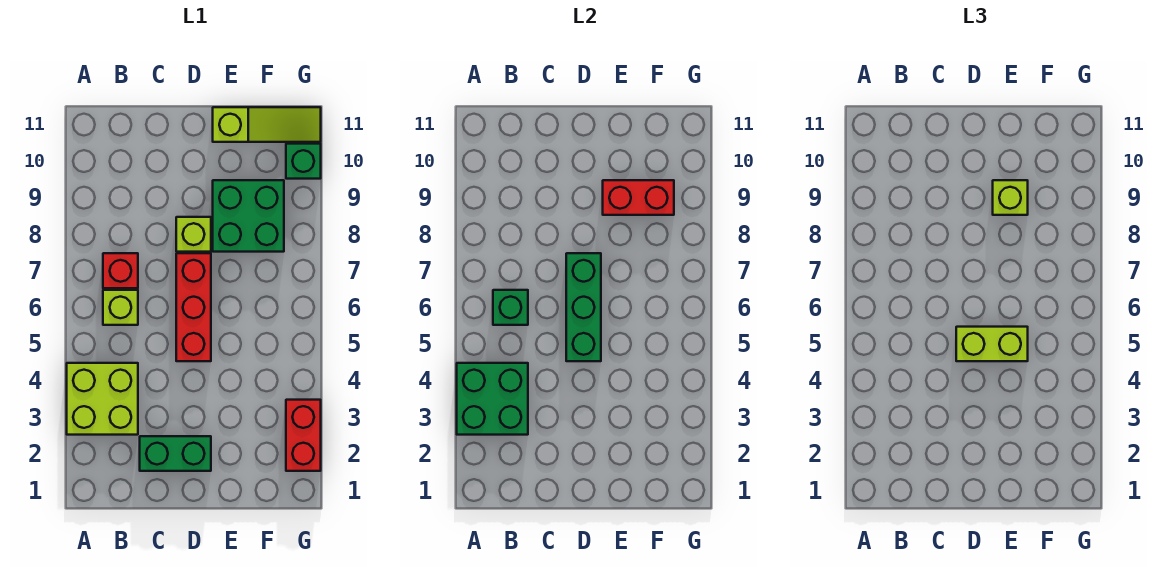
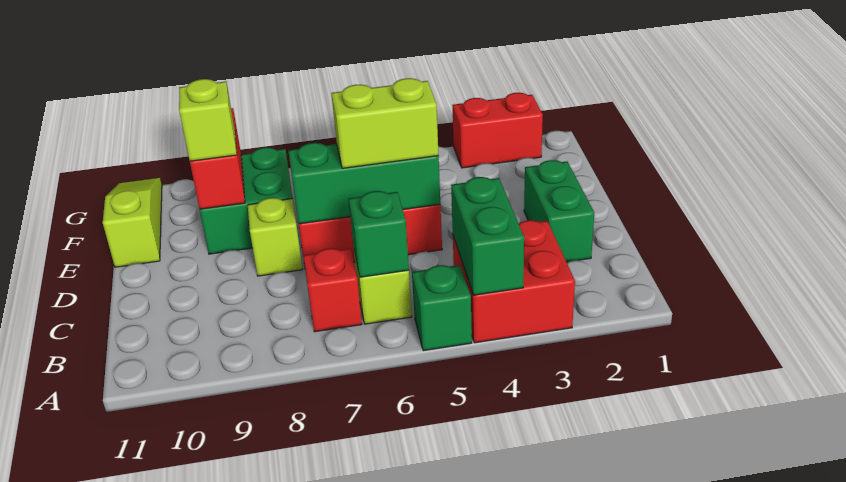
lime 2x2 brick [67,363,138,435] -> red 2x2 brick [453,220,575,343]
green 2x2 brick [457,363,528,435] -> green 1x2 brick [451,177,524,295]
lime 1x2 brick [956,327,1028,361] -> lime 1x2 brick turned to [331,78,439,168]
green 1x1 brick [286,144,321,179] -> green 1x1 brick moved to [412,265,472,351]

